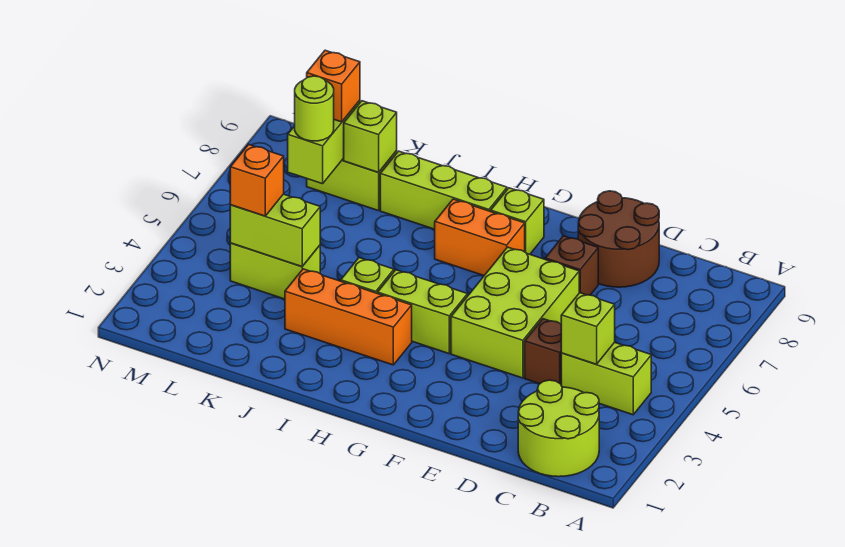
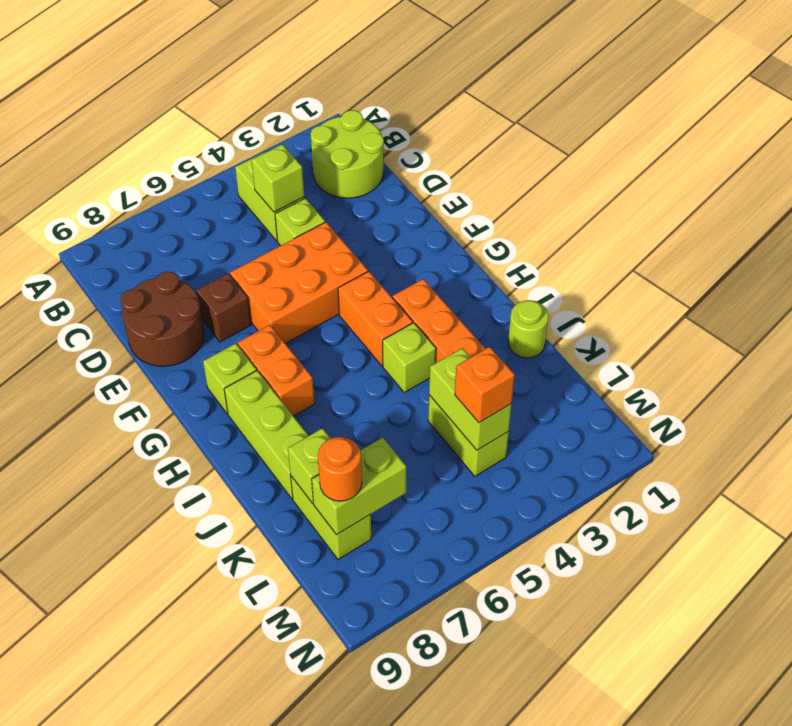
brown 1x1 brick [525,319,561,384] -> lime 1x1 brick [275,198,325,246]
lime 2x3 brick [451,247,579,378] -> orange 2x3 brick [230,222,368,344]
lime 1x2 brick [378,270,468,354] -> orange 1x2 brick [338,271,413,366]
lime 1x1 round brick [295,76,334,141] -> lime 1x1 round brick moved to [508,300,549,358]
orange 1x1 brick [307,50,360,122] -> orange 1x1 round brick [318,437,362,501]

